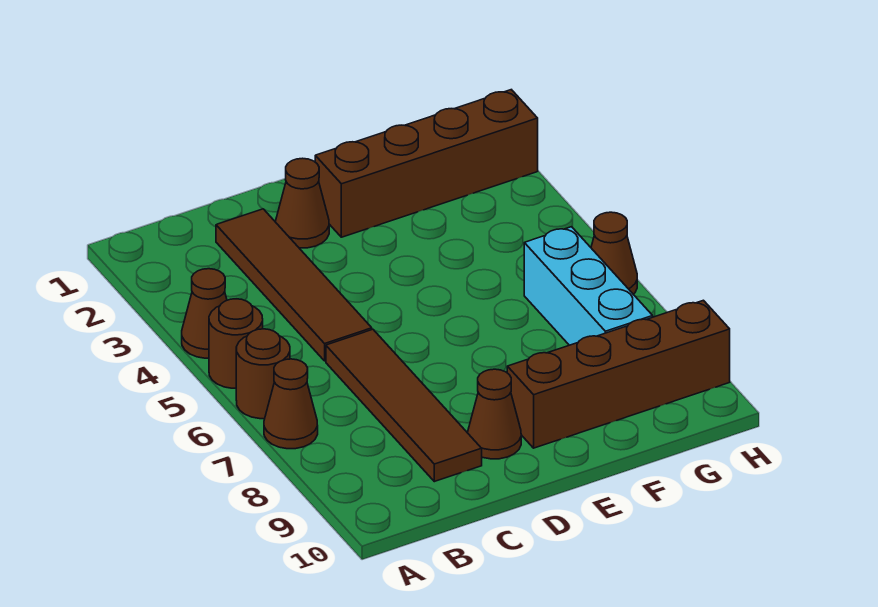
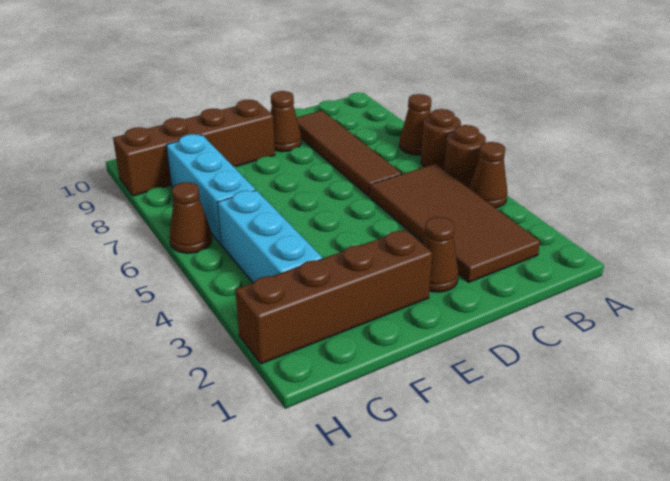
brown 1x4 tile [216,209,372,361] -> brown 2x4 tile [370,164,540,282]
none -> cyan 1x3 brick [218,190,322,283]

